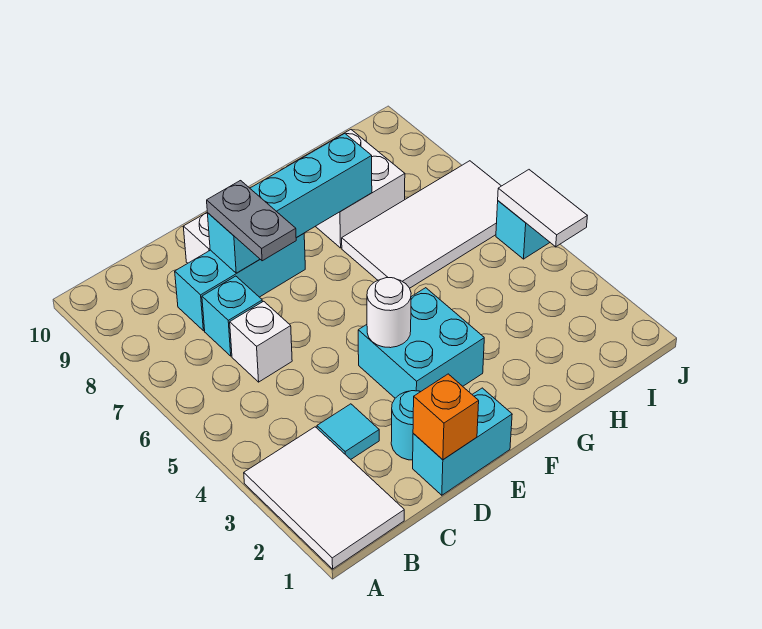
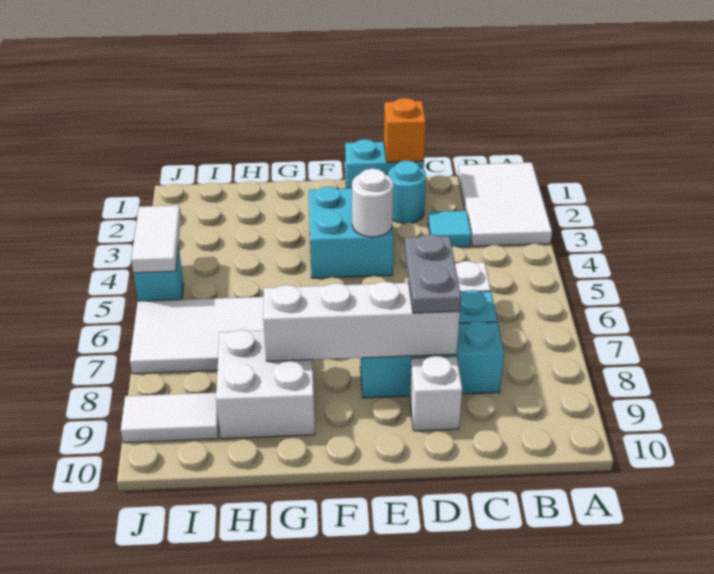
cyan 1x4 brick [208,134,372,273] -> white 1x4 brick [263,281,460,361]
none -> white 1x2 tile [121,393,219,443]

